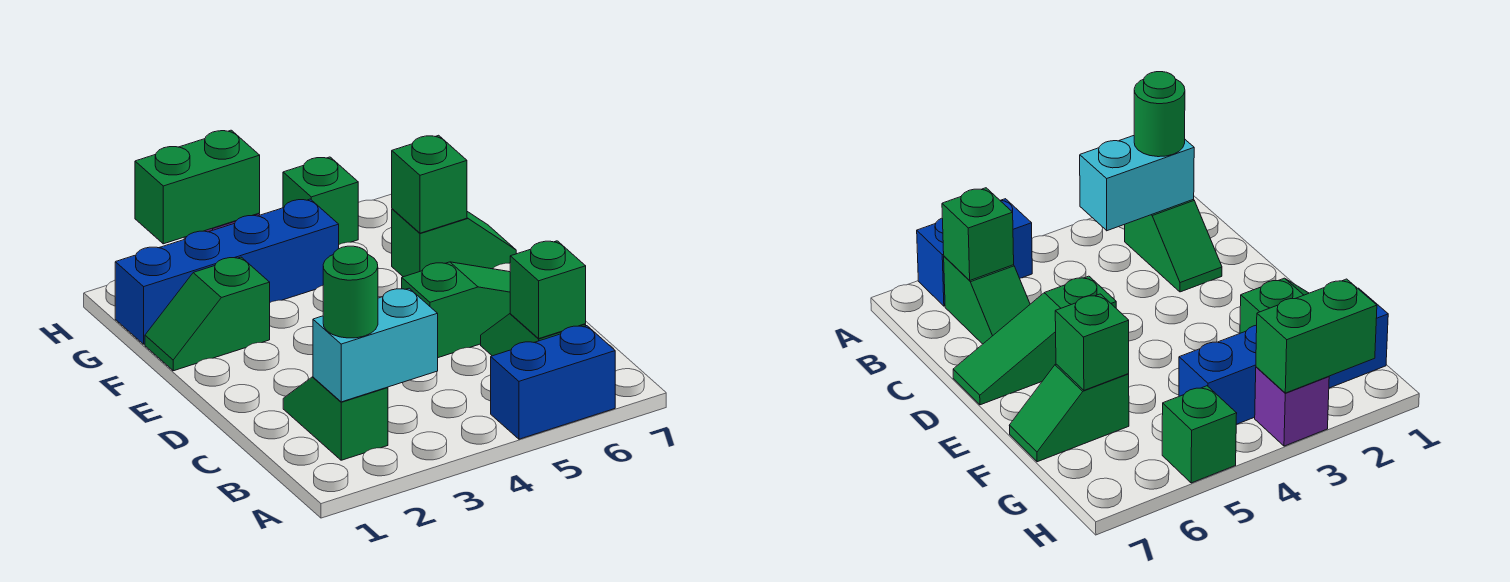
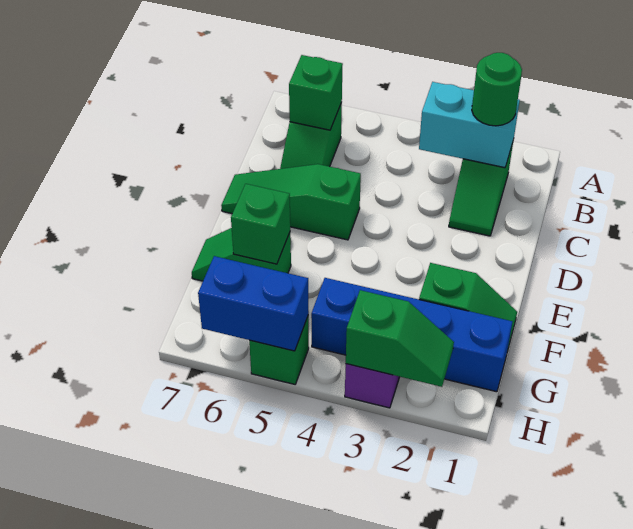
blue 1x2 brick [491,326,615,439] -> blue 1x2 brick moved to [198,256,309,351]
green 1x2 brick [135,130,260,244] -> green 1x2 slope [346,290,454,387]

